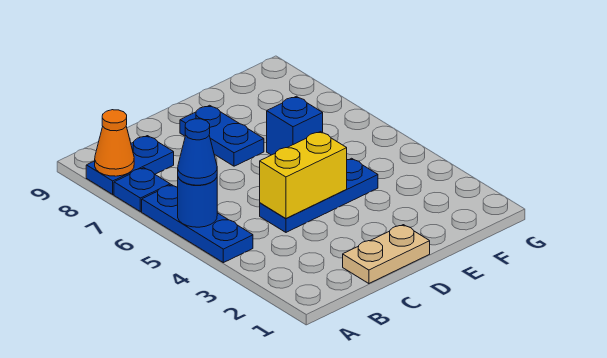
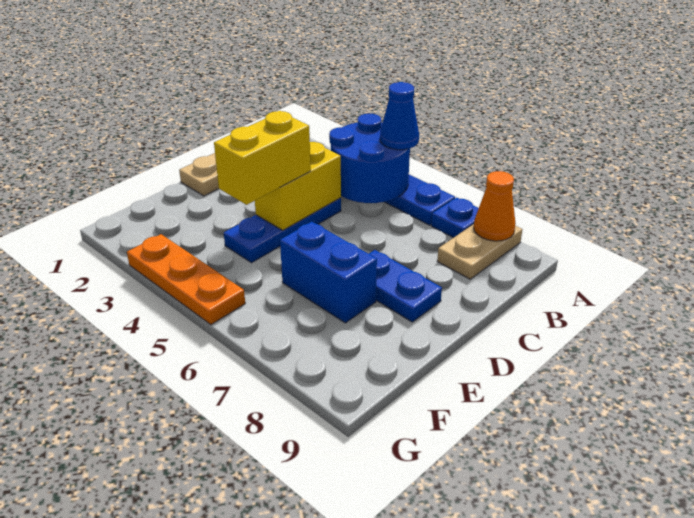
blue 1x1 round brick [178,178,217,227] -> blue 2x2 round brick [329,114,410,203]
blue 1x2 plate [86,136,174,194] -> tan 1x2 plate [437,224,523,279]
none -> yellow 1x2 brick [214,111,311,205]
blue 1x1 brick [267,96,323,155] -> blue 1x2 brick [280,222,377,323]
none -> orange 1x3 plate [127,234,245,325]

